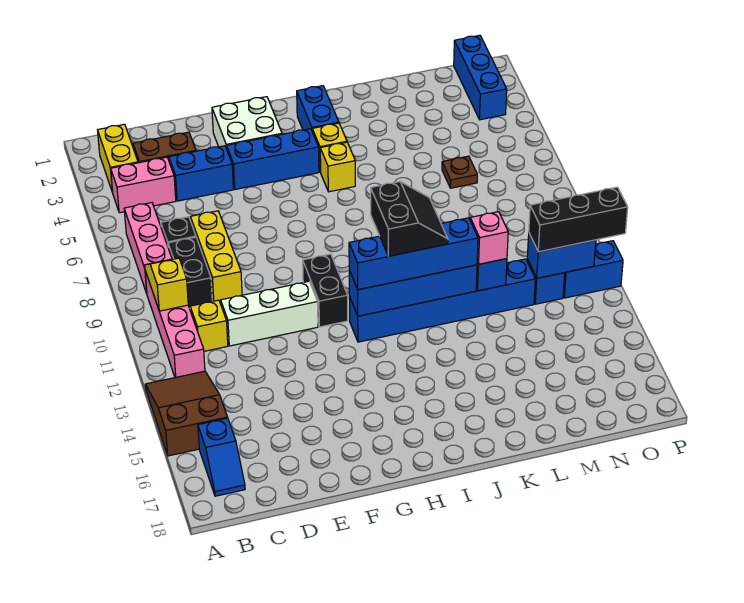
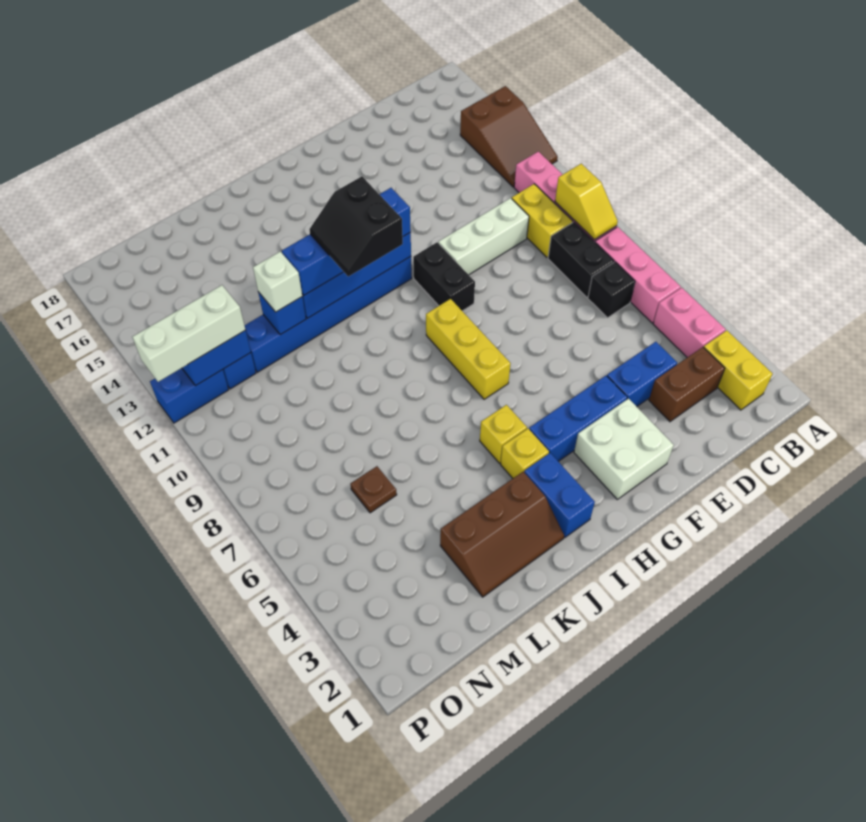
pink 1x2 brick [111,157,176,213] -> pink 1x2 brick turned to [653,288,726,357]
blue 1x2 slope [198,418,245,496] -> none
yellow 1x1 brick [190,300,228,351] -> yellow 1x2 brick [512,184,573,258]
yellow 1x3 brick [190,211,242,302] -> yellow 1x3 brick moved to [426,299,511,399]
none -> brown 2x3 slope [440,472,564,597]
pink 1x1 brick [470,212,508,264] -> white 1x1 brick [253,252,302,312]
black 1x3 brick [529,187,628,252] -> white 1x3 brick [133,285,245,382]
blue 1x3 brick [454,35,507,120] -> none

